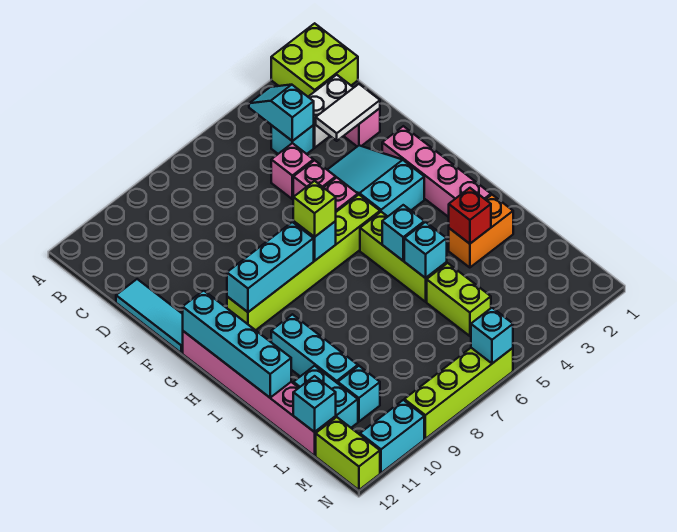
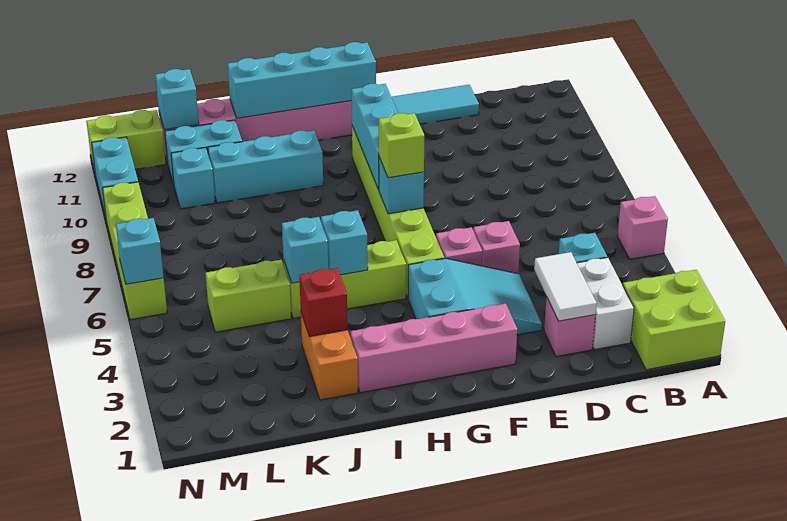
cyan 1x2 slope [249,85,314,141] -> none
pink 1x1 brick [271,143,314,199] -> pink 1x1 brick moved to [617,196,668,259]

